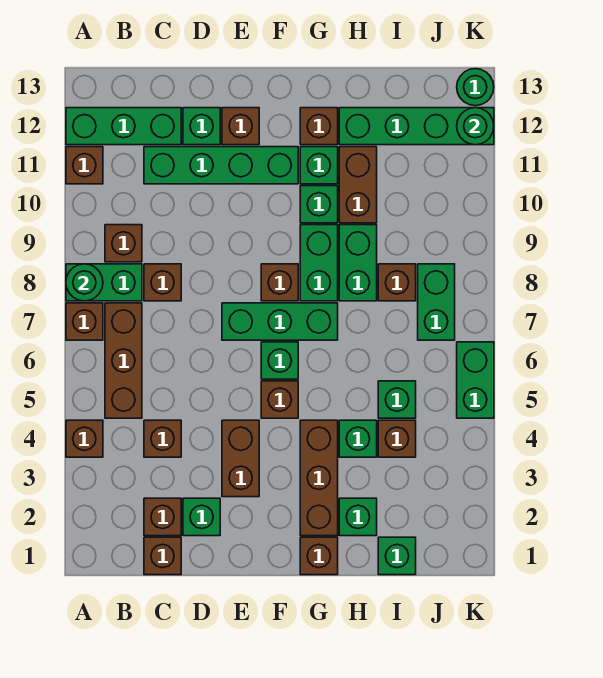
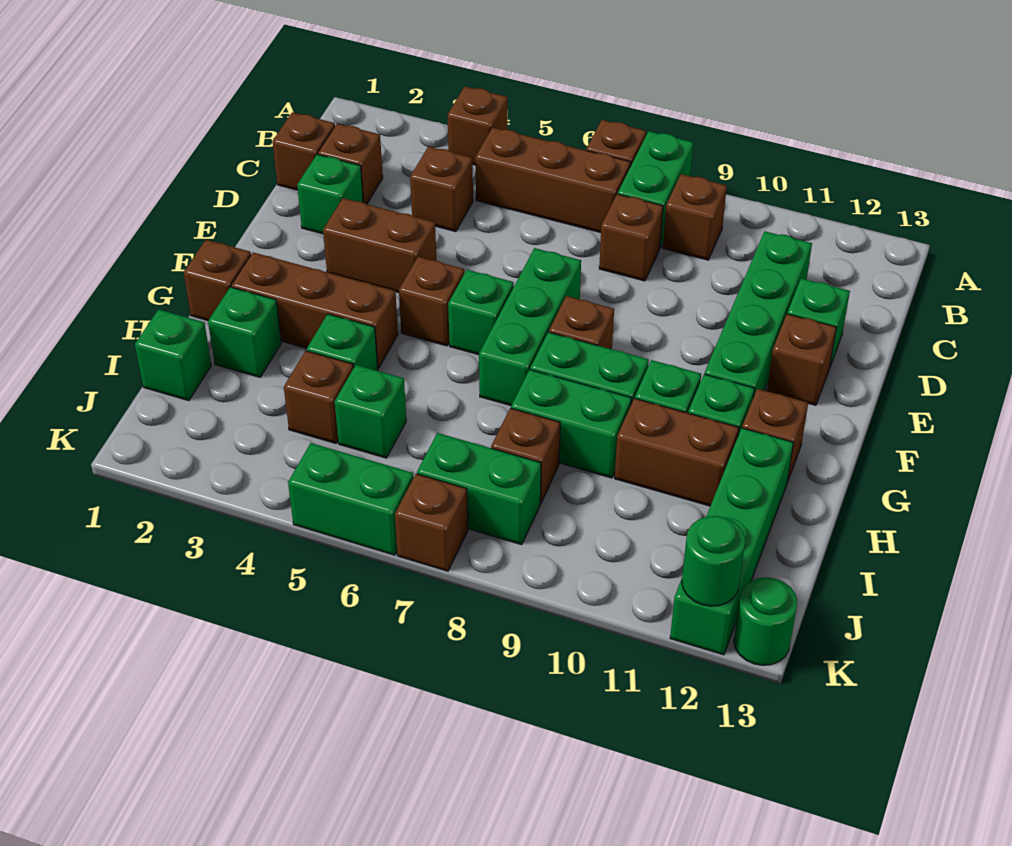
green 1x1 round brick [66,264,103,301] -> none
brown 1x1 brick [66,147,103,184] -> brown 1x1 brick moved to [395,474,468,571]
green 1x3 brick [66,108,181,145] -> none

